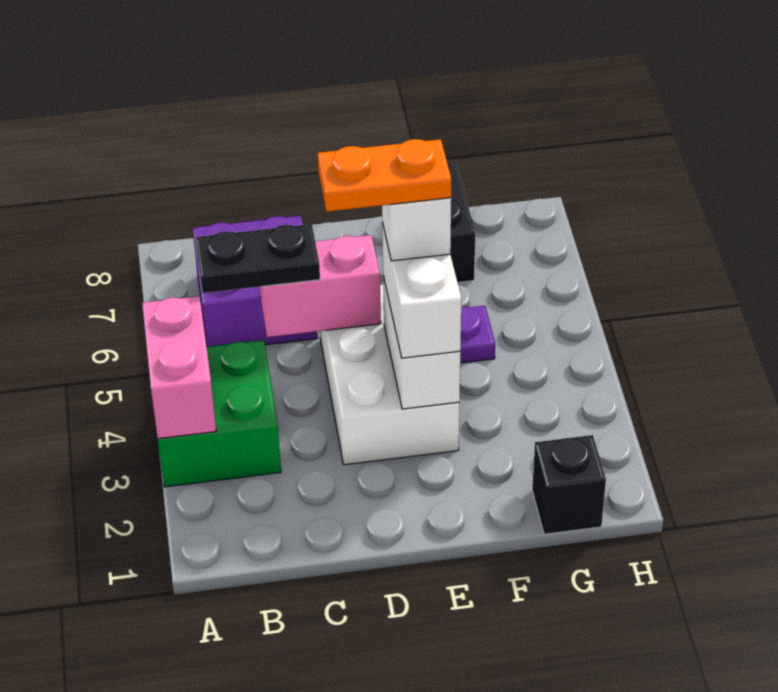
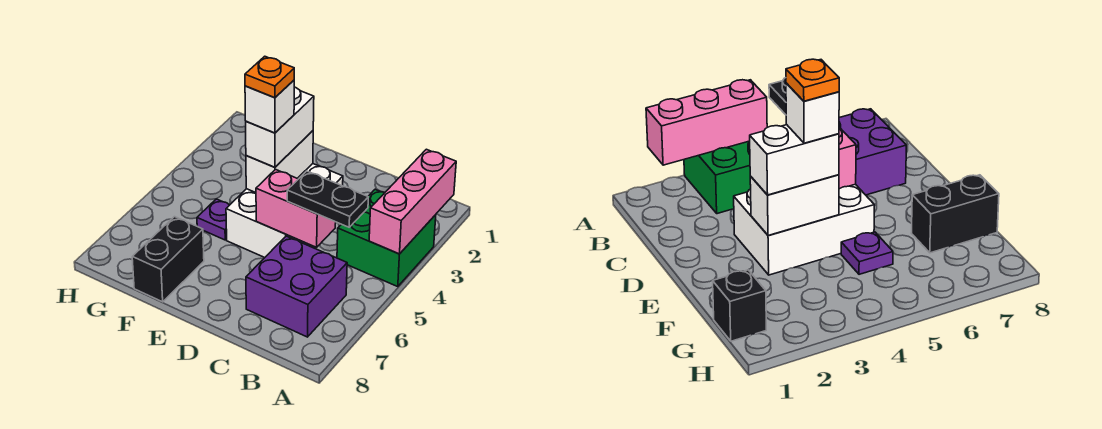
pink 1x2 brick [142,296,216,439] -> pink 1x3 brick [369,149,456,254]
orange 1x2 plate [318,139,451,212] -> orange 1x1 plate [245,56,294,98]

